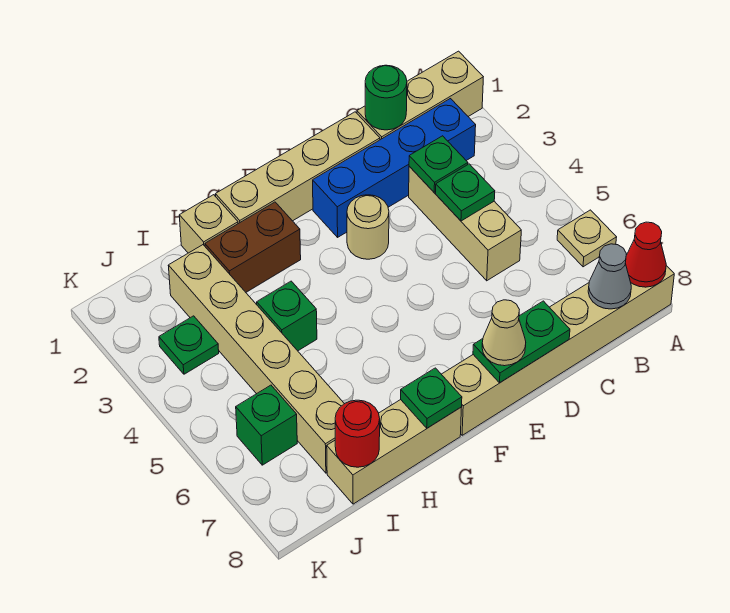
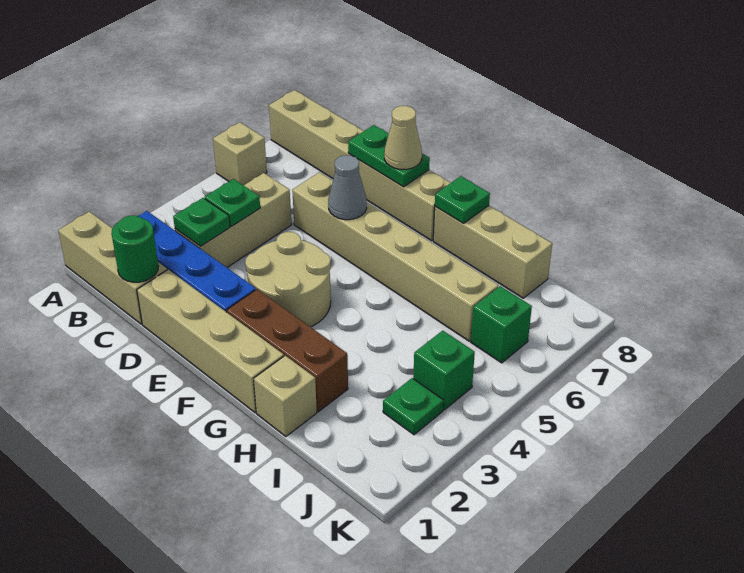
tan 1x1 plate [557,210,617,267] -> tan 1x1 brick [213,122,267,185]
red 1x1 cone [625,222,666,287] -> none
grey 1x1 cone [588,244,631,309] -> grey 1x1 cone moved to [328,155,367,220]
tan 1x1 round brick [347,195,389,259] -> tan 2x2 round brick [245,232,331,327]
brown 1x2 brick [205,202,301,292] -> brown 1x3 brick [227,289,348,412]
green 1x1 brick [257,281,317,351] -> green 1x1 brick moved to [413,331,475,410]
tan 1x6 brick [168,245,344,473] -> tan 1x6 brick turned to [292,172,499,341]
red 1x1 round brick [335,400,380,467] -> none

